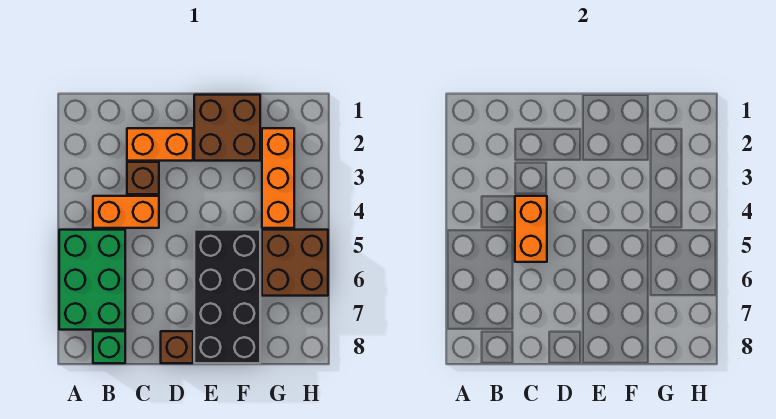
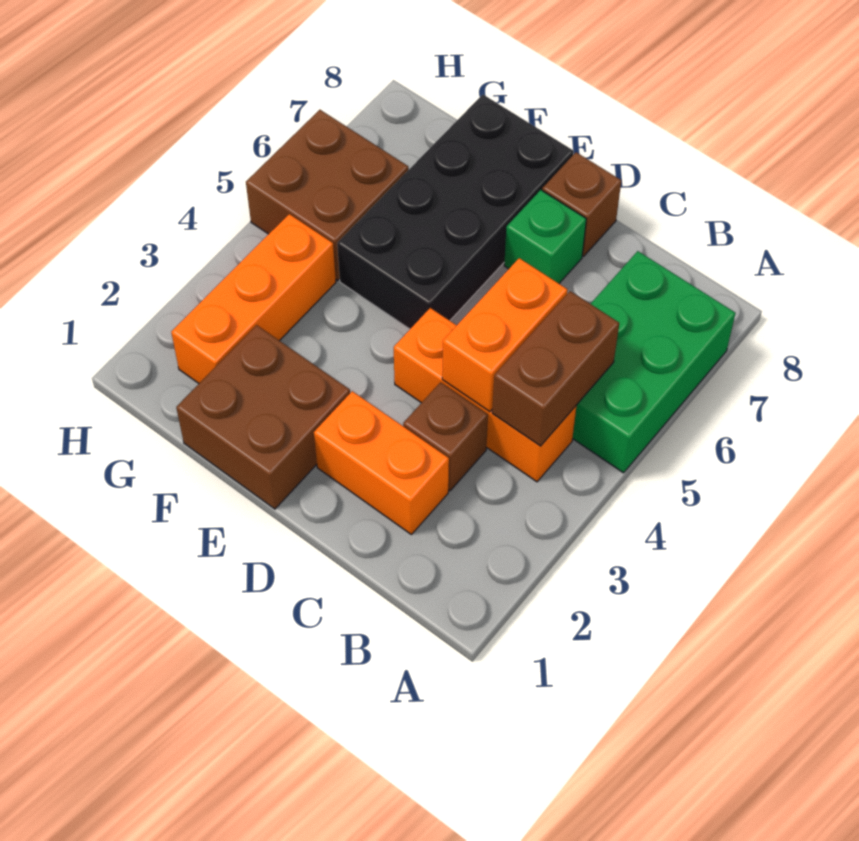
orange 1x2 brick [93,196,159,228] -> orange 1x3 brick [394,308,576,482]
none -> brown 1x2 brick [492,291,619,446]
green 1x1 brick [93,331,125,363] -> green 1x1 brick moved to [504,190,586,283]

